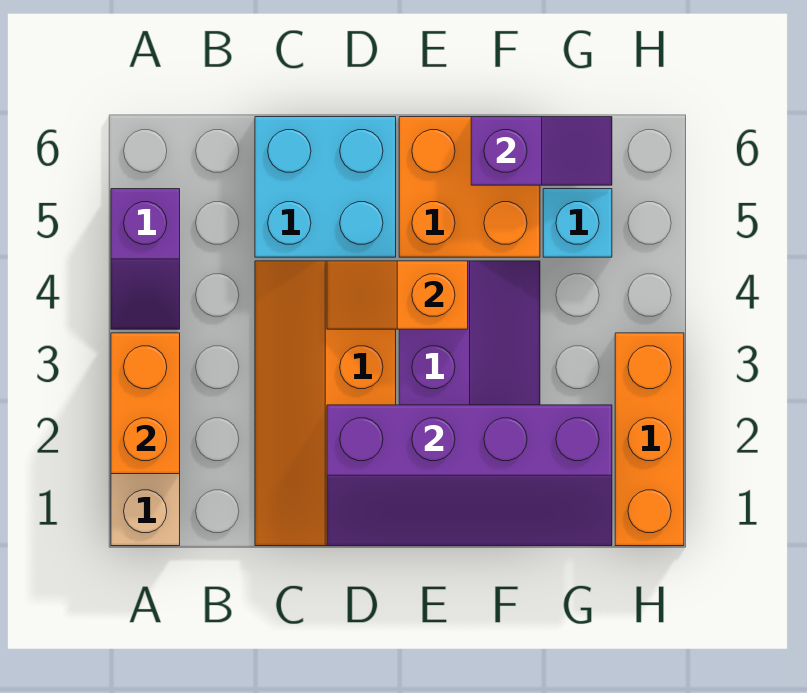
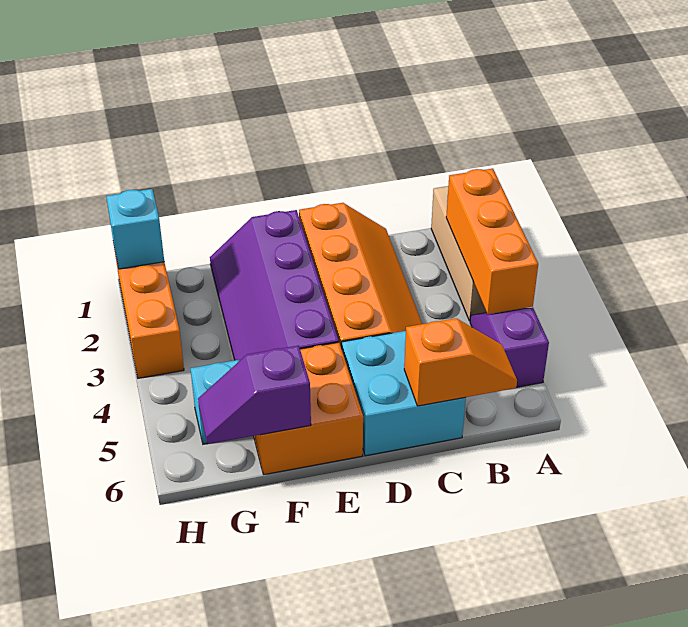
orange 1x2 brick [111,333,180,474] -> orange 1x3 brick [446,169,538,314]
purple 2x4 slope [327,405,612,546] -> none
orange 1x2 slope [327,261,468,329] -> orange 1x2 slope moved to [404,318,517,406]
none -> cyan 1x1 brick [106,189,164,269]

